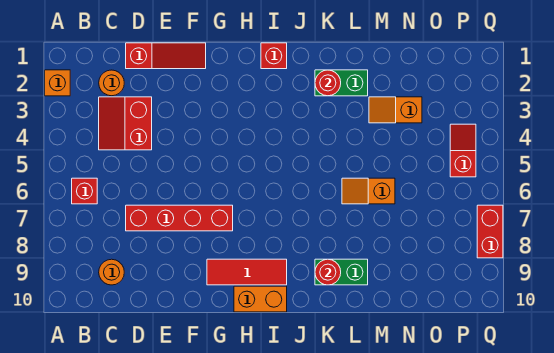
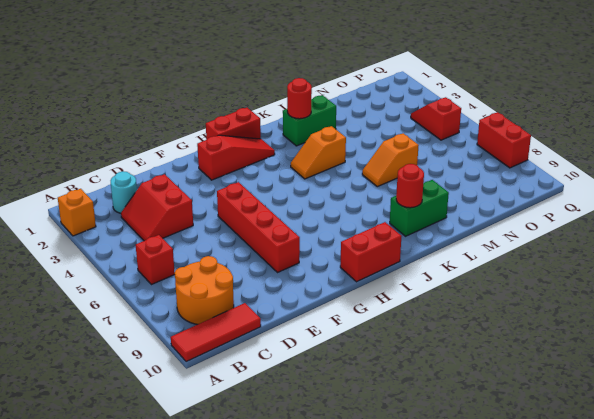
orange 1x1 round brick [99,70,124,96] -> cyan 1x1 round brick [111,171,137,213]
orange 1x1 round brick [99,259,124,285] -> orange 2x2 round brick [175,256,234,324]
red 1x3 slope [126,43,206,69] -> red 1x3 slope moved to [197,135,275,180]
red 1x4 brick [126,205,233,231] -> red 1x4 brick turned to [217,182,300,272]
red 1x3 tile [207,259,287,285] -> red 1x3 tile moved to [171,303,261,362]
orange 1x2 brick [234,286,287,312] -> red 1x2 brick [340,222,401,282]
red 1x1 brick [261,43,287,69] -> red 1x2 brick [206,108,261,140]
orange 1x2 slope [369,97,422,123] -> orange 1x2 slope moved to [291,126,346,179]

